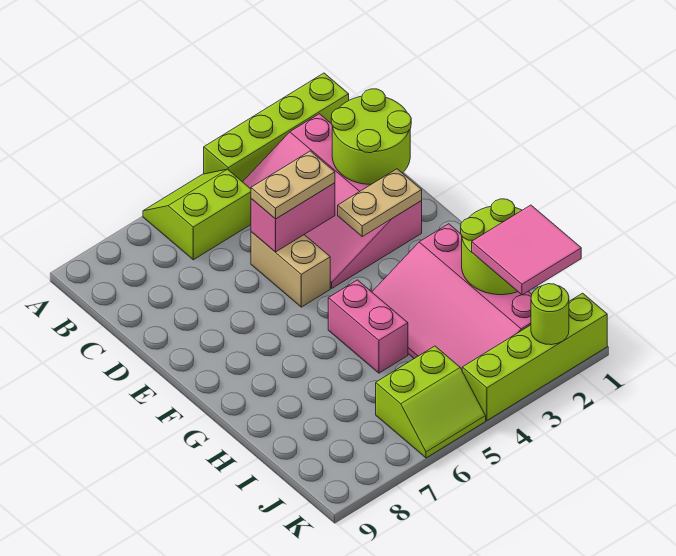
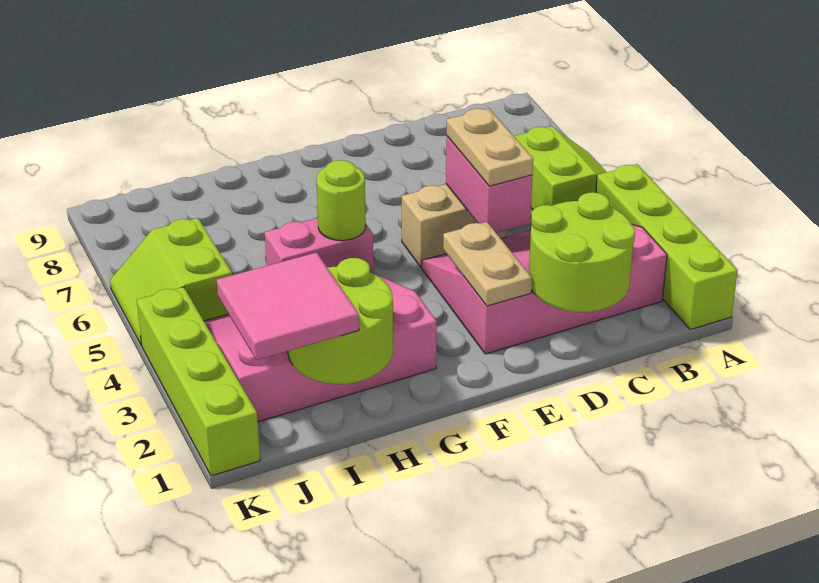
lime 1x1 round brick [531,284,569,345] -> lime 1x1 round brick moved to [317,160,366,241]

